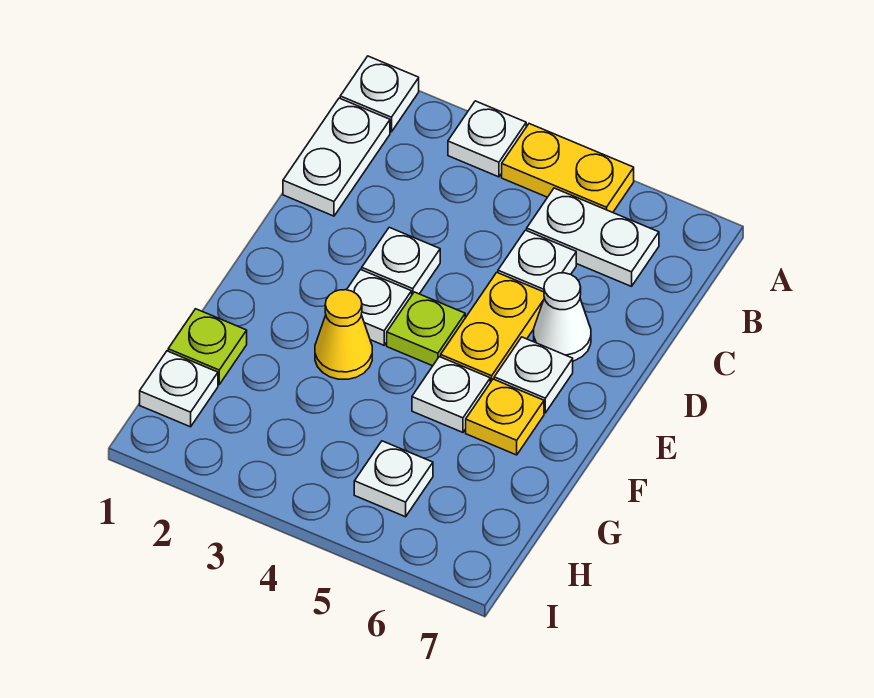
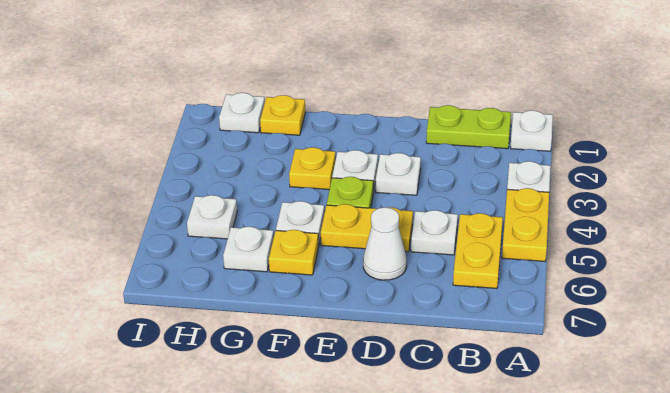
white 1x2 plate [283,98,390,216] -> lime 1x2 plate [426,105,511,149]
white 1x2 plate [527,188,659,286] -> yellow 1x2 plate [453,213,503,289]
white 1x1 plate [494,337,573,413] -> white 1x1 plate moved to [223,227,274,272]
yellow 1x1 cone [315,290,372,379] -> yellow 1x1 plate [289,147,336,190]
lime 1x1 plate [168,309,247,385] -> yellow 1x1 plate [260,95,305,135]

